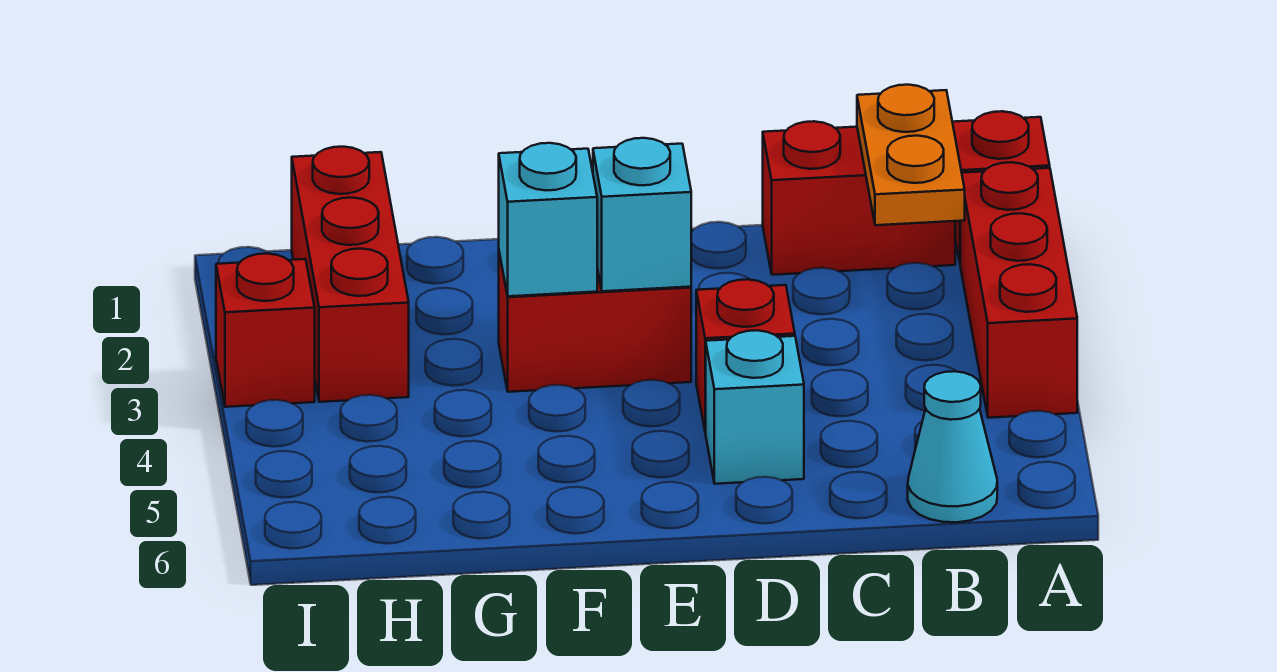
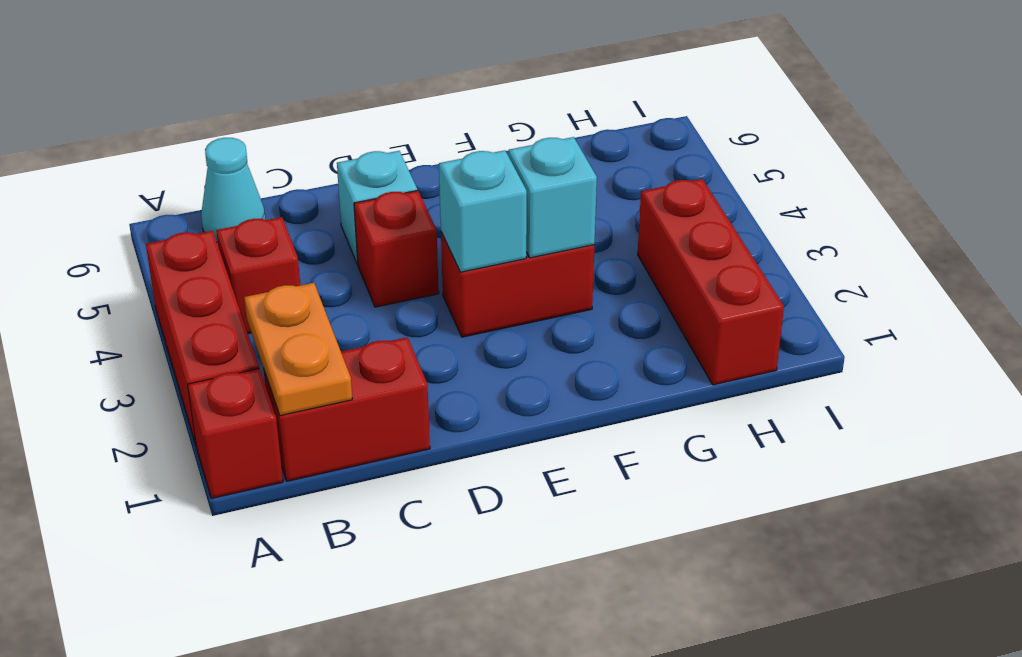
red 1x1 brick [216,254,315,407] -> red 1x1 brick moved to [216,217,300,334]

